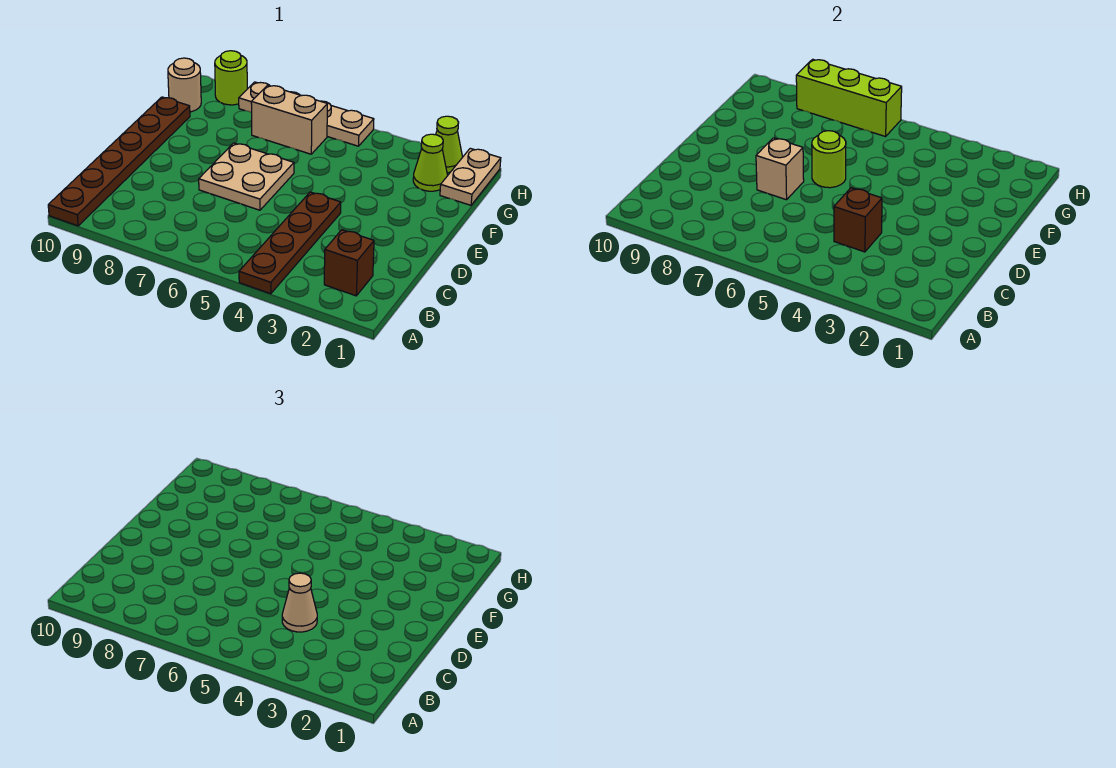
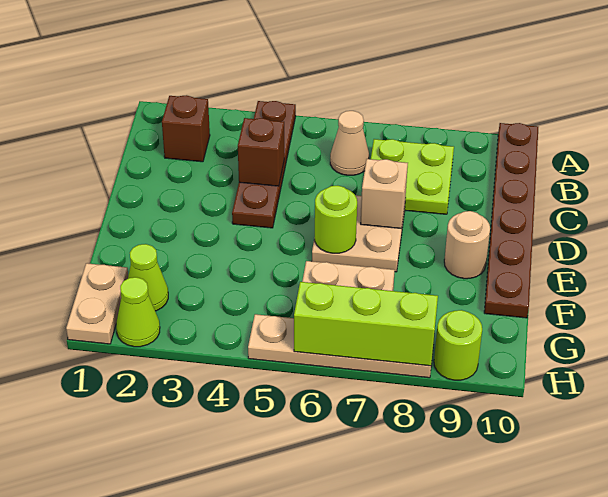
none -> lime 2x2 plate [371,139,454,214]
tan 1x1 cone [282,573,317,632] -> tan 1x1 cone moved to [330,111,369,175]
tan 1x1 round brick [168,58,201,112] -> tan 1x1 round brick moved to [444,211,490,279]

